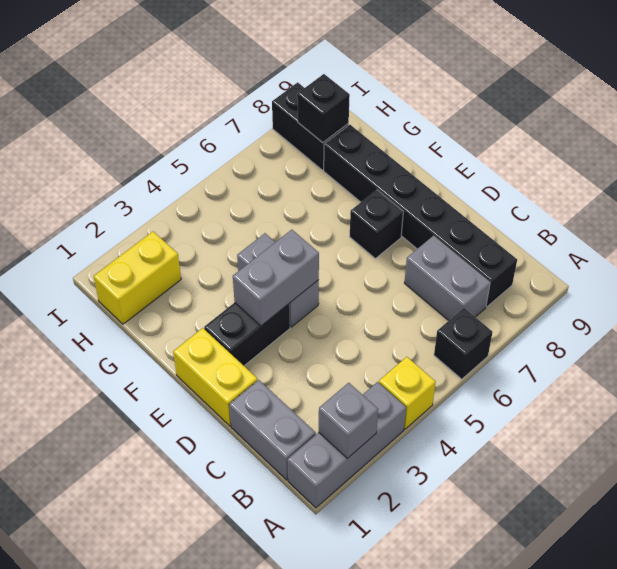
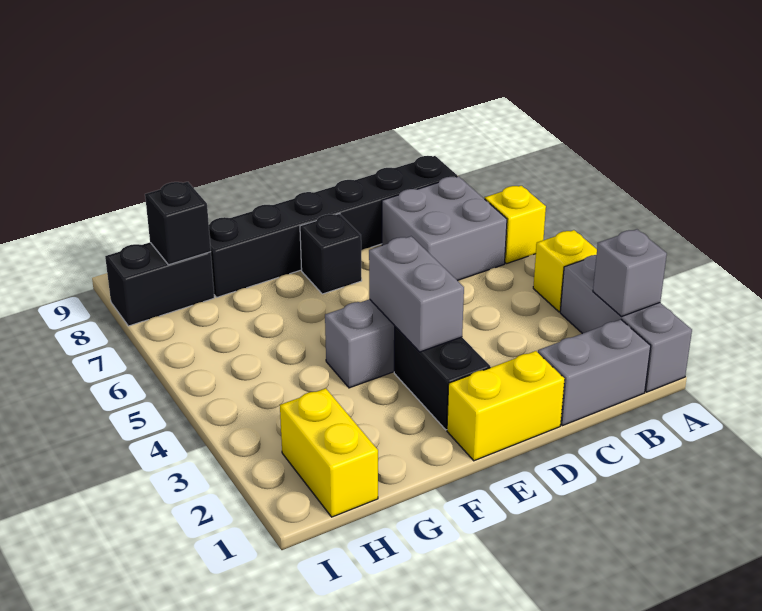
black 1x1 brick [434,308,492,379] -> yellow 1x1 brick [485,186,546,264]
grey 1x2 brick [404,236,490,321] -> grey 2x2 brick [382,176,507,281]

